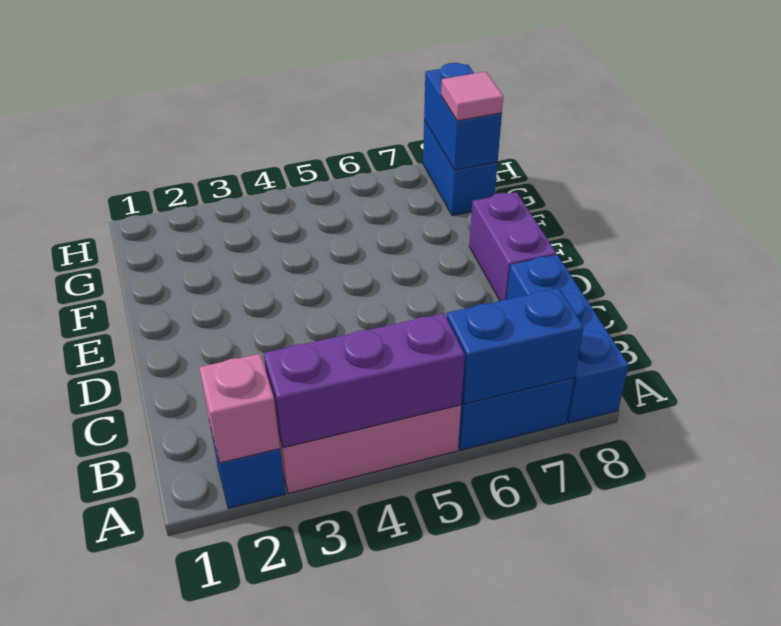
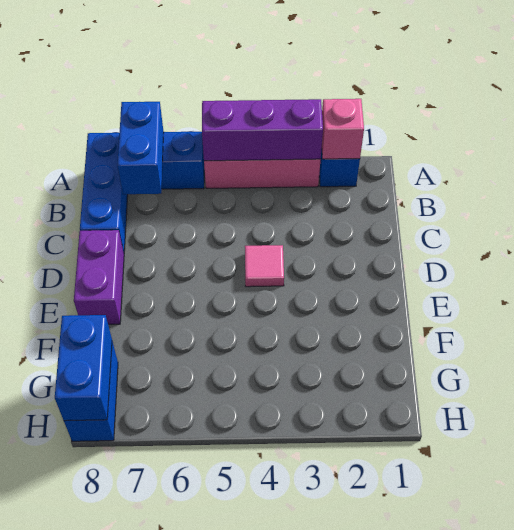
blue 1x2 brick [447,288,584,404] -> blue 1x2 brick turned to [117,102,164,194]
pink 1x1 tile [441,72,503,121] -> pink 1x1 tile moved to [245,245,284,287]

